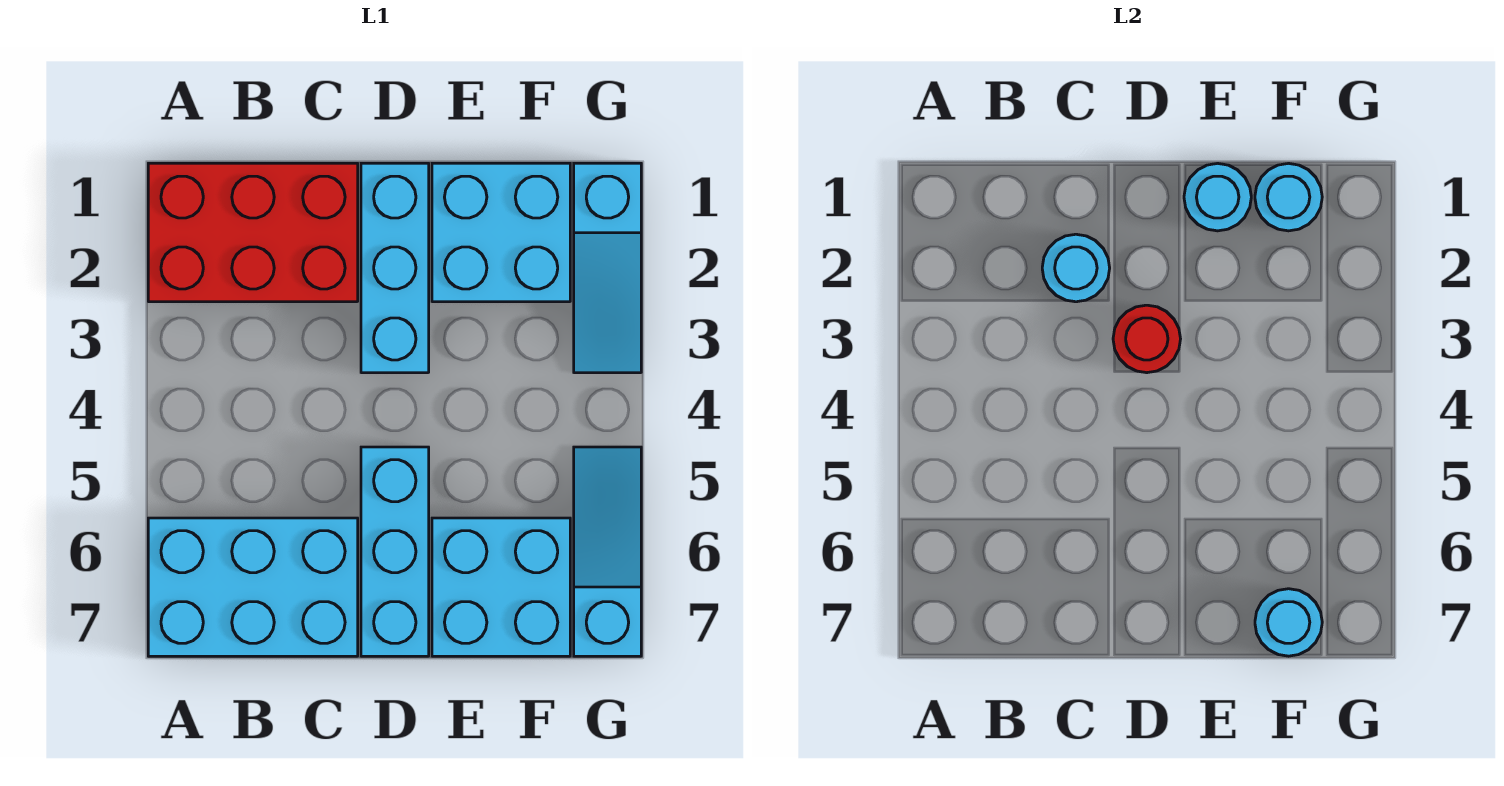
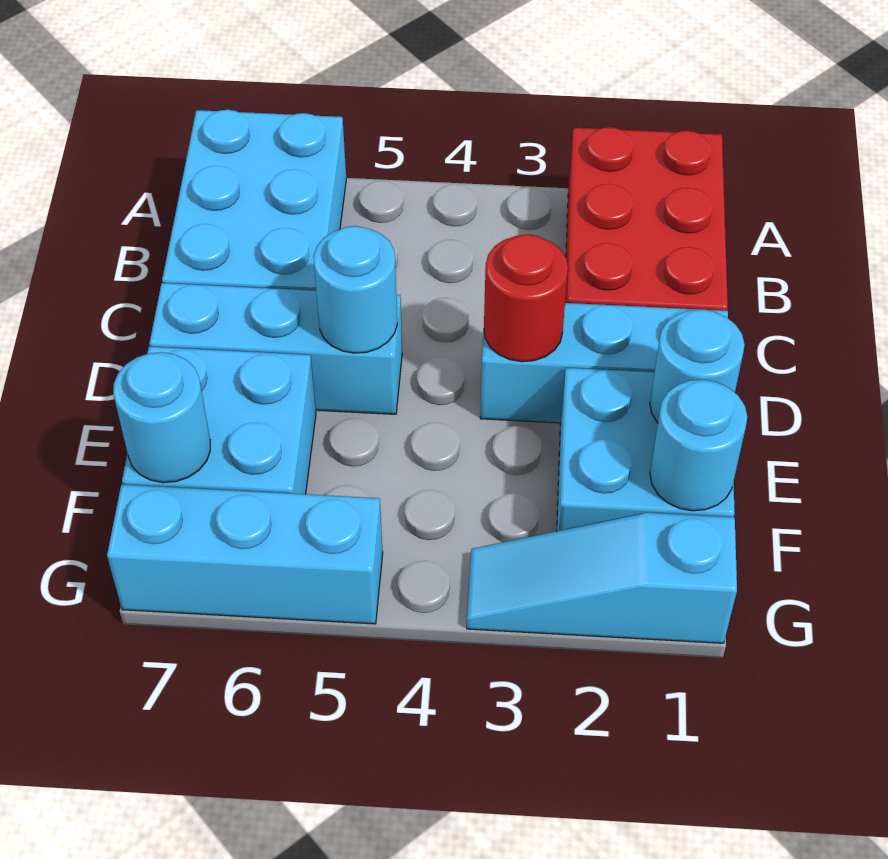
cyan 1x1 round brick [1042,234,1110,302] -> cyan 1x1 round brick moved to [313,226,397,353]
cyan 1x3 slope [574,447,641,656] -> cyan 1x3 brick [107,484,383,624]

